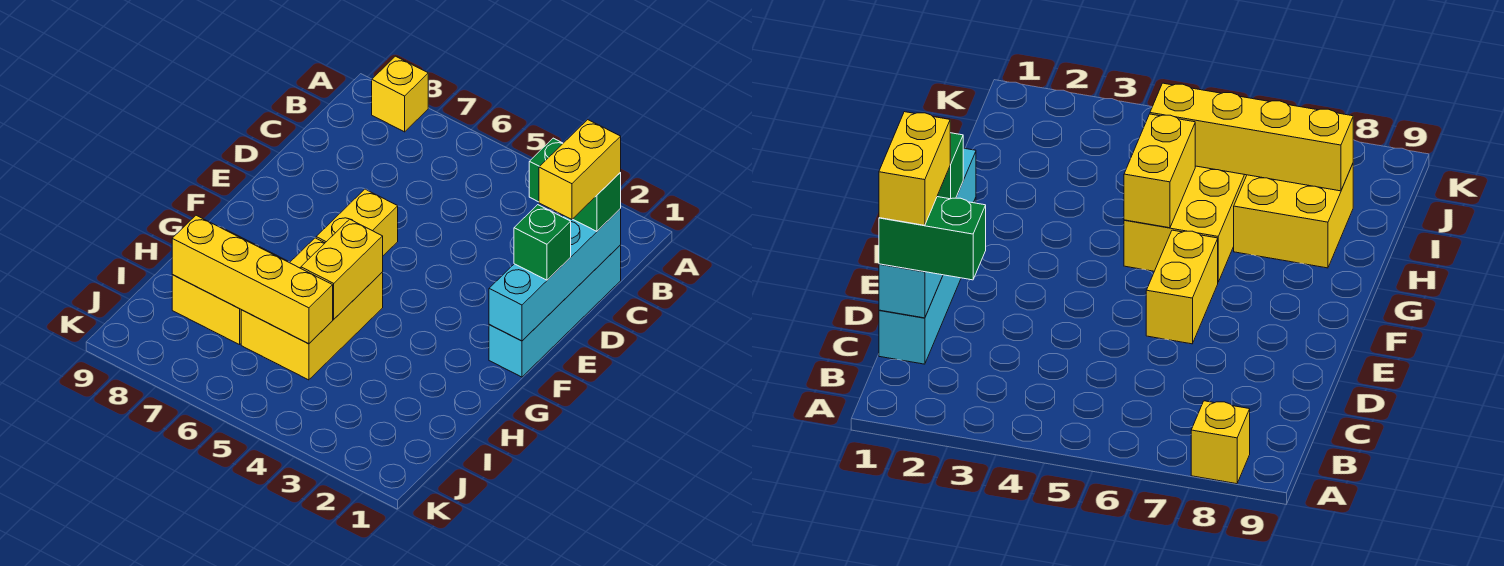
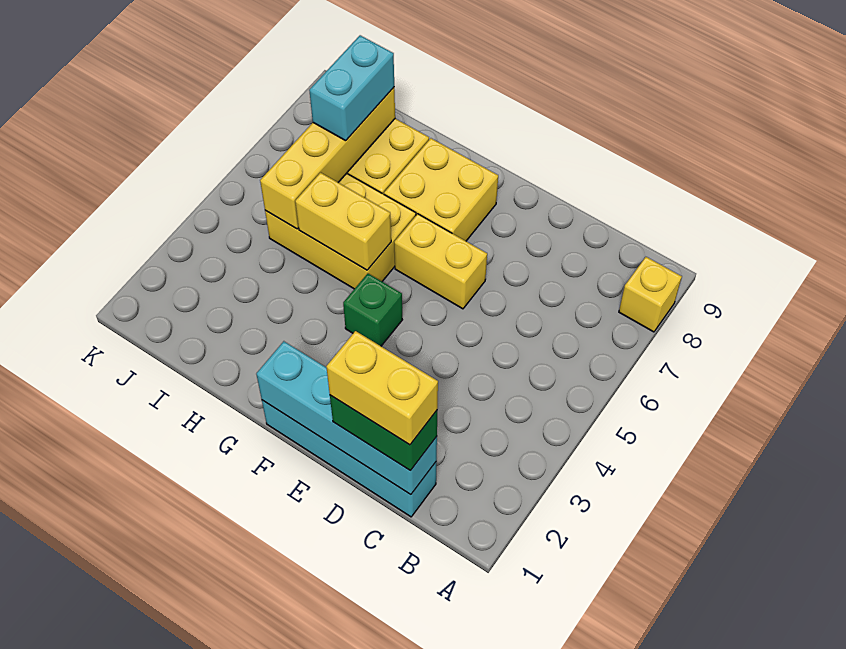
green 1x2 brick [529,138,621,231] -> green 1x2 brick turned to [330,395,437,471]
green 1x1 brick [514,205,571,280] -> green 1x1 brick moved to [343,273,402,346]
none -> yellow 2x2 brick [384,138,498,241]
none -> cyan 1x2 brick [309,35,394,141]

